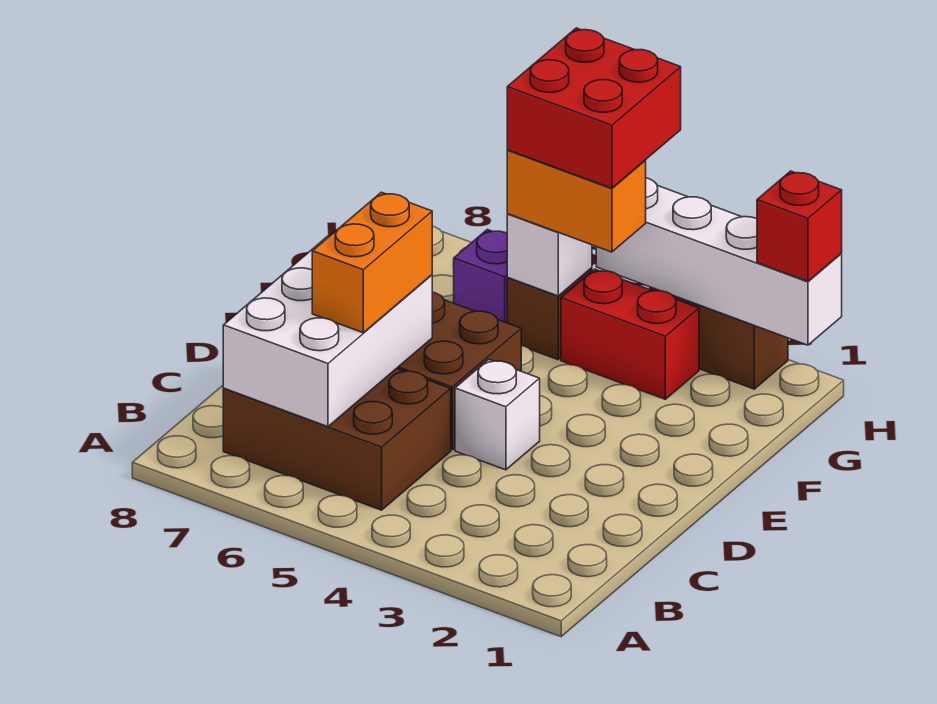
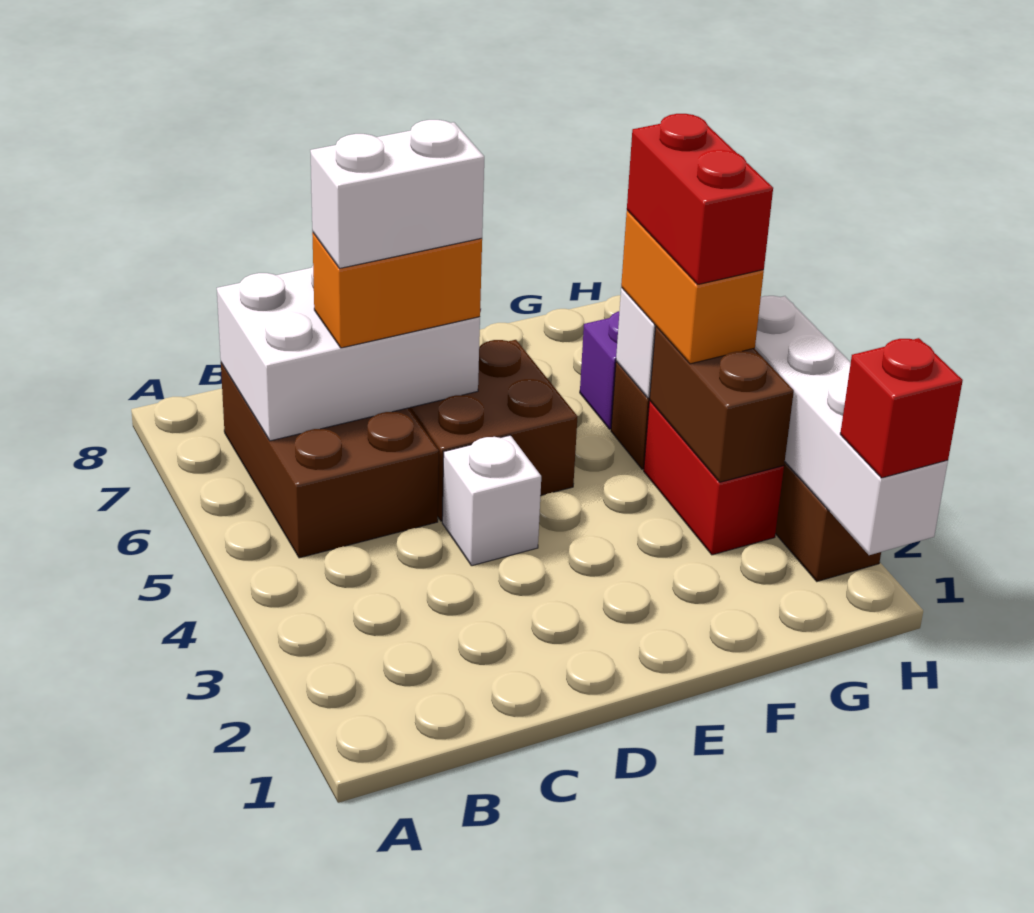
none -> white 1x2 brick [310,120,484,268]
none -> brown 1x2 brick [650,326,794,482]
red 2x2 brick [507,28,681,188] -> red 1x2 brick [627,114,773,284]

